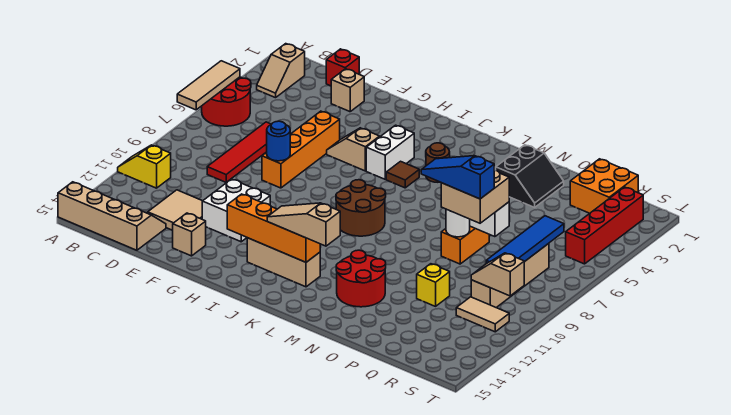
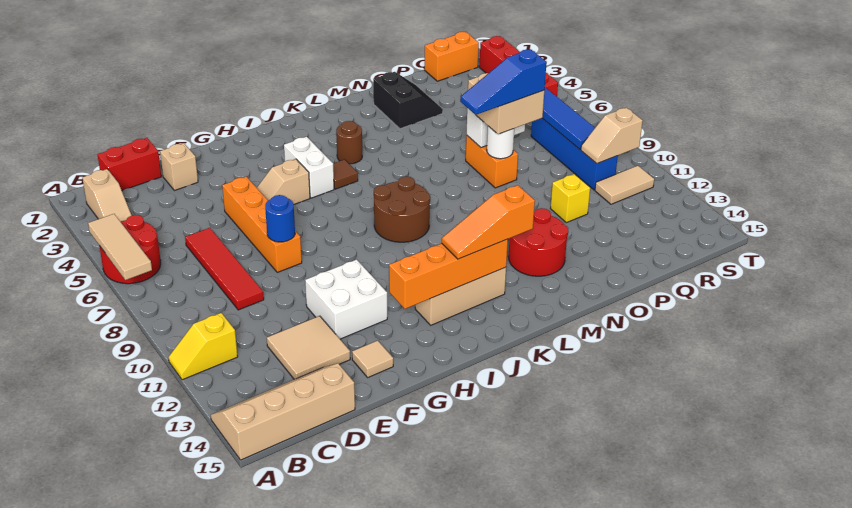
red 1x1 brick [326,49,359,86] -> red 1x2 brick [98,138,161,190]
tan 1x1 brick [173,213,206,256] -> tan 1x1 tile [352,340,393,377]
tan 1x3 slope [267,203,340,246] -> orange 1x3 slope [442,185,535,259]
orange 2x2 brick [570,159,638,213] -> orange 1x2 brick [425,32,479,81]
tan 1x4 brick [471,243,549,308] -> blue 1x4 brick [531,118,618,190]

